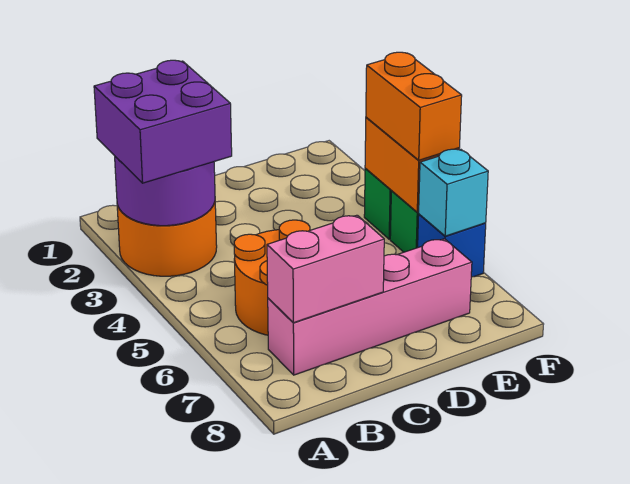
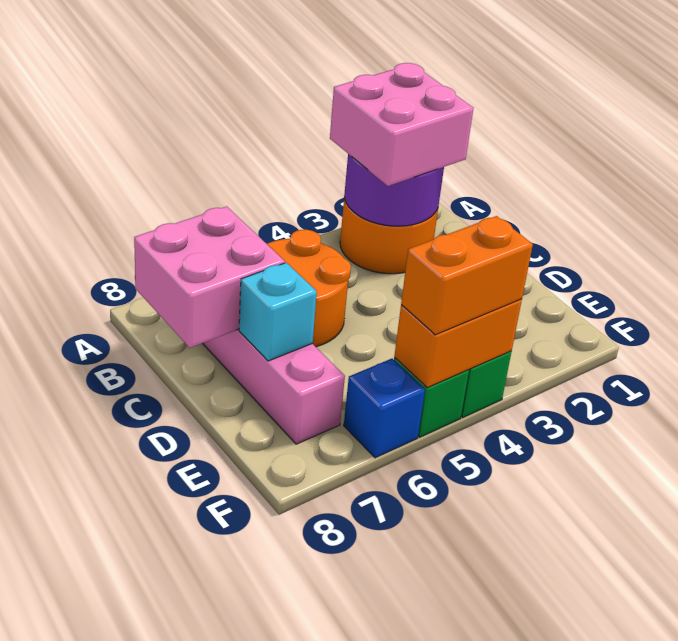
purple 2x2 brick [94,60,232,183] -> pink 2x2 brick [330,63,473,186]
pink 1x2 brick [267,215,384,323] -> pink 2x2 brick [134,206,285,348]
cyan 1x1 brick [419,149,488,236] -> cyan 1x1 brick moved to [239,263,317,361]

